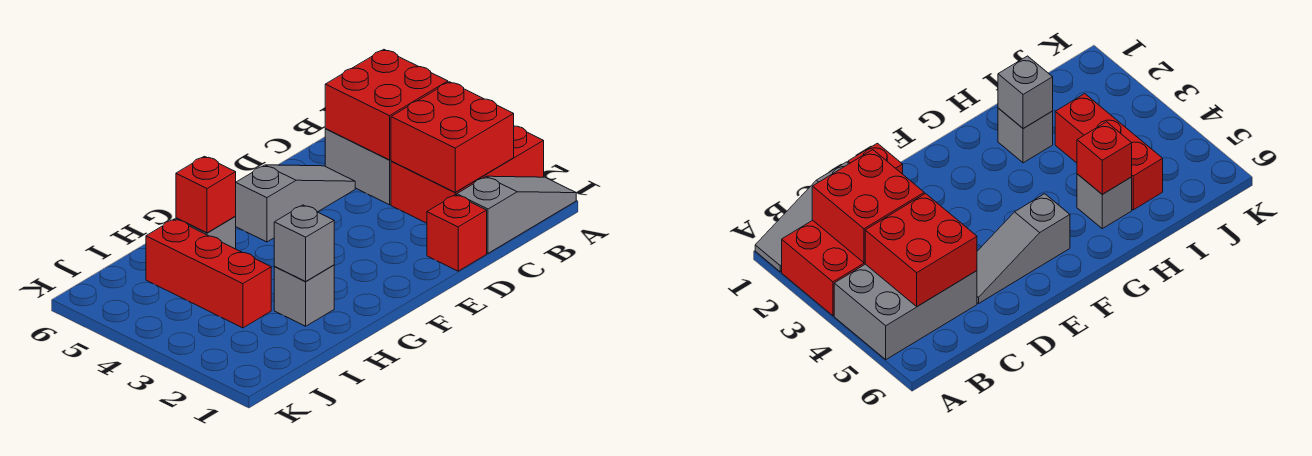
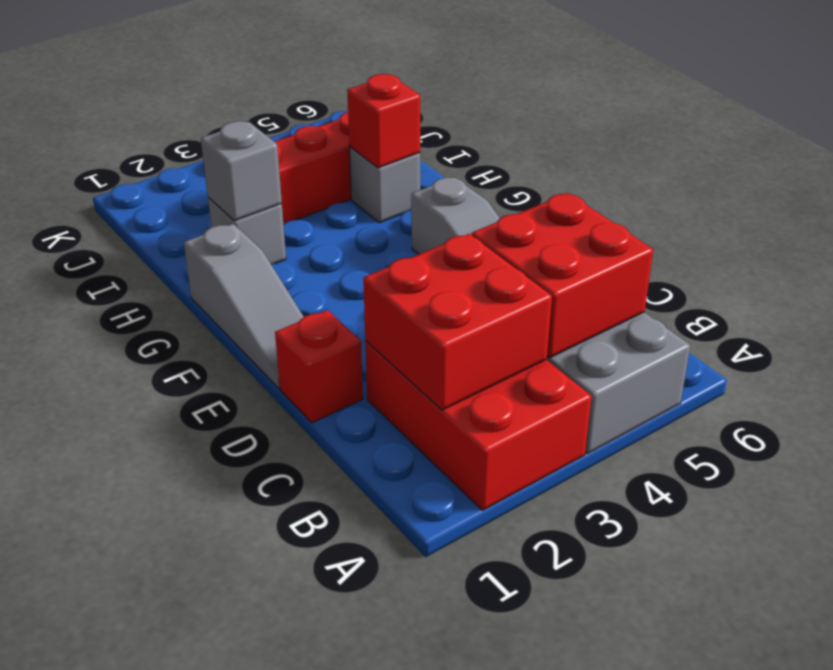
grey 1x3 slope [457,176,576,253] -> grey 1x3 slope moved to [184,224,304,388]

